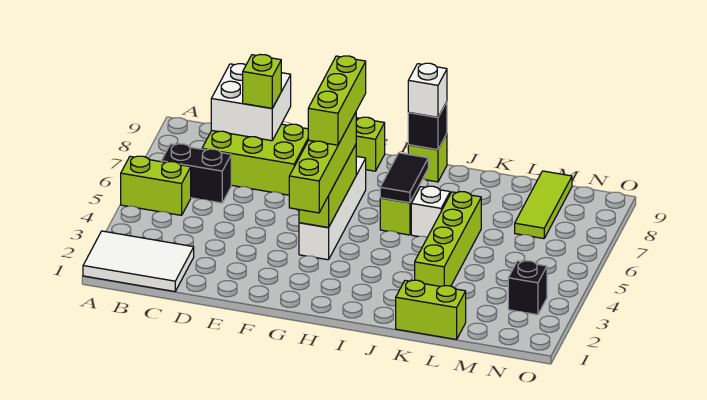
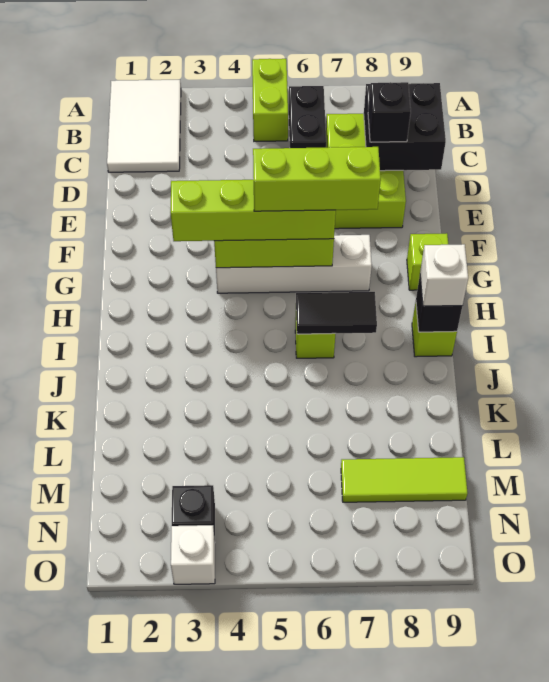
white 2x2 brick [211,64,291,141] -> black 2x2 brick [364,83,446,171]
lime 1x1 brick [243,55,281,108] -> black 1x1 brick [368,82,411,142]
white 1x1 brick [411,186,450,237] -> white 1x1 brick moved to [171,525,215,584]
lime 1x2 brick [396,280,466,339] -> none
lime 1x4 brick [415,192,481,287] -> none

